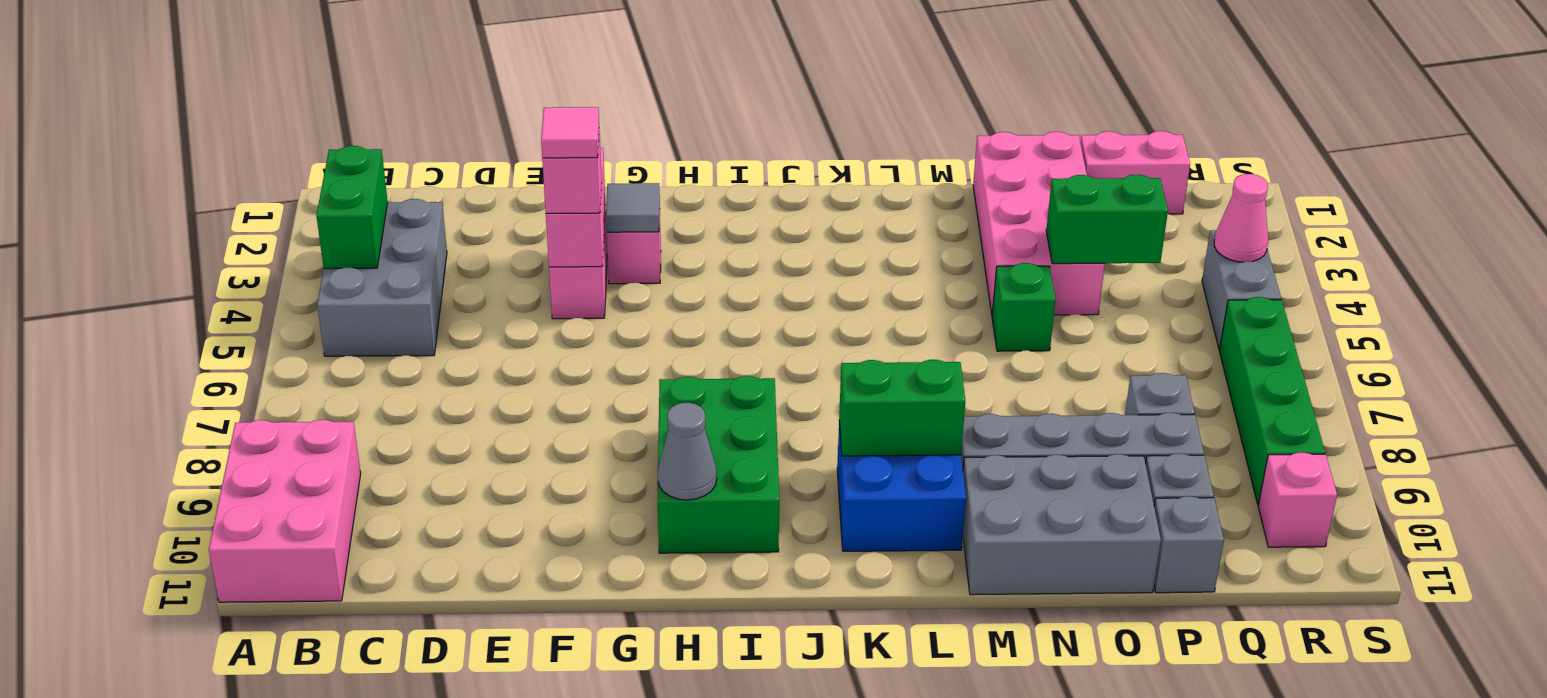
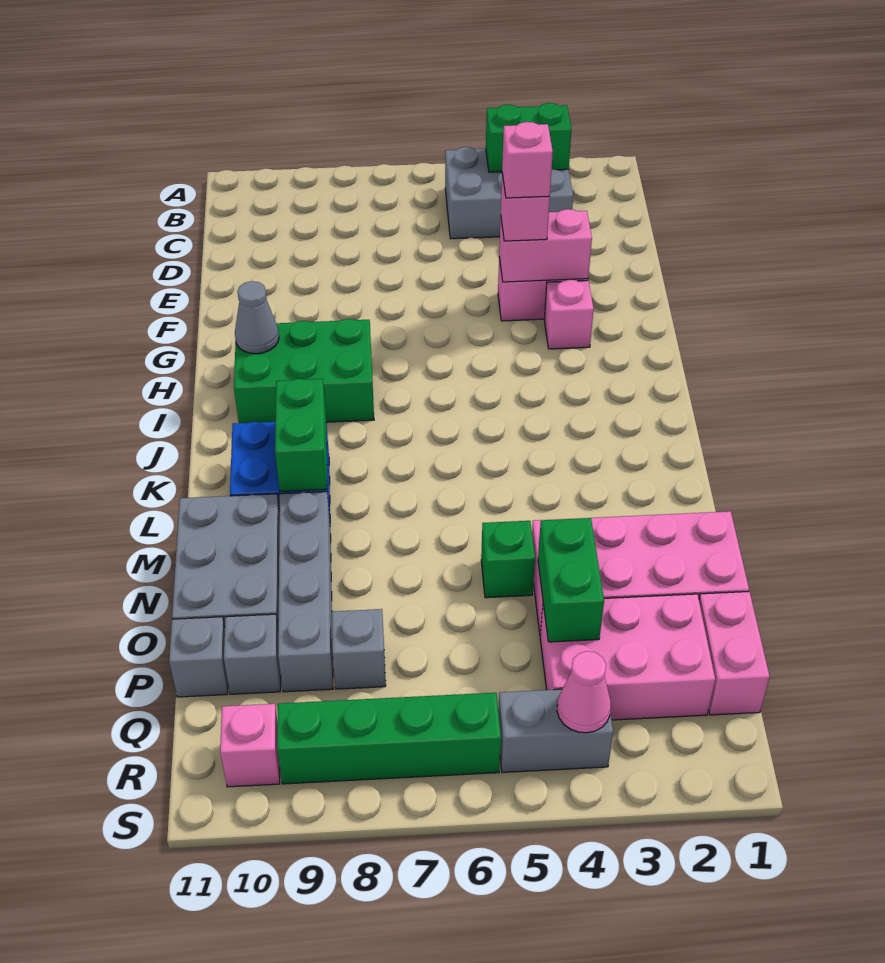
pink 2x3 brick [209,420,361,602] -> pink 2x3 brick moved to [540,594,715,720]
pink 1x1 tile [541,107,599,158] -> pink 1x1 brick [502,122,553,198]
grey 1x1 tile [606,183,660,232] -> none

